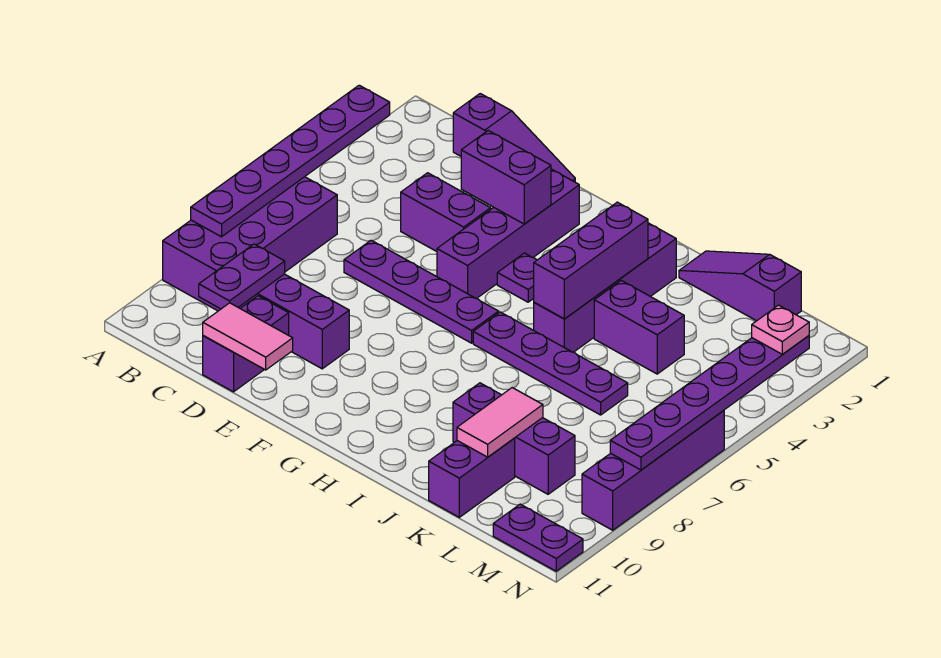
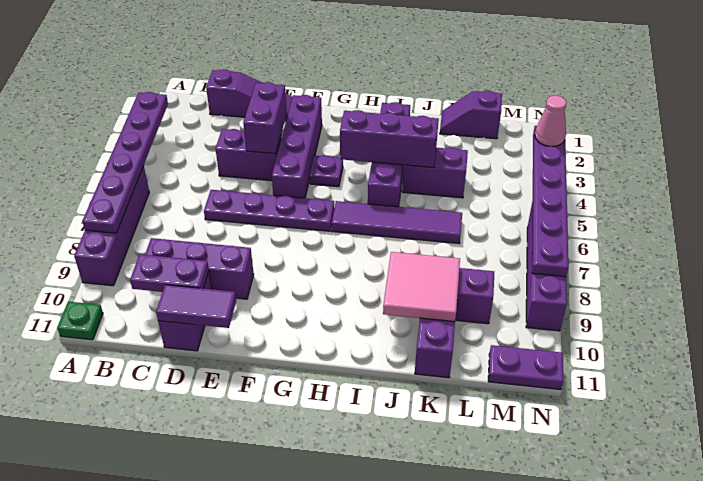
purple 2x4 brick [163,177,337,311] -> purple 1x4 brick [74,166,149,286]
none -> green 1x1 plate [57,302,103,340]
purple 1x2 plate [199,244,285,309] -> purple 1x2 plate turned to [130,254,209,292]
pink 1x2 tile [203,303,293,370] -> purple 1x2 tile [156,285,236,328]
purple 1x2 brick [461,131,551,224] -> purple 1x2 brick turned to [243,82,287,154]
purple 1x4 plate [473,312,628,415] -> purple 1x4 tile [332,201,462,243]
purple 1x3 brick [534,202,648,319] -> purple 1x3 brick turned to [340,110,439,168]
purple 1x3 slope [679,251,801,321] -> purple 1x2 slope [440,91,502,139]
pink 1x2 tile [457,388,543,457] -> pink 2x2 tile [383,252,460,322]
pink 1x1 plate [752,305,809,354] -> pink 1x1 cone [535,96,567,146]

